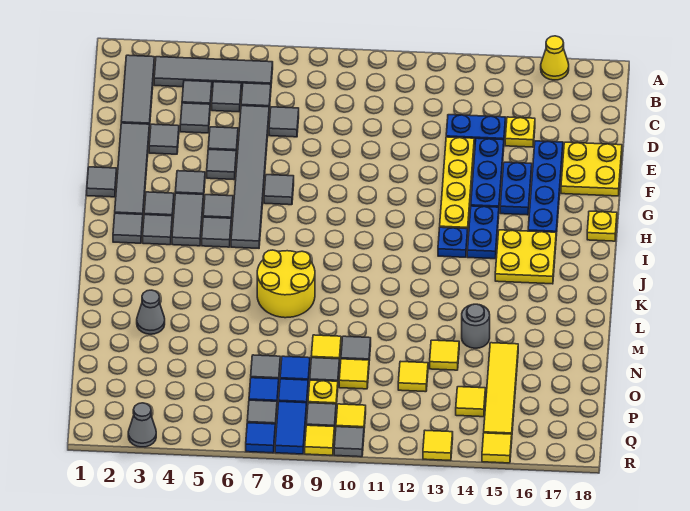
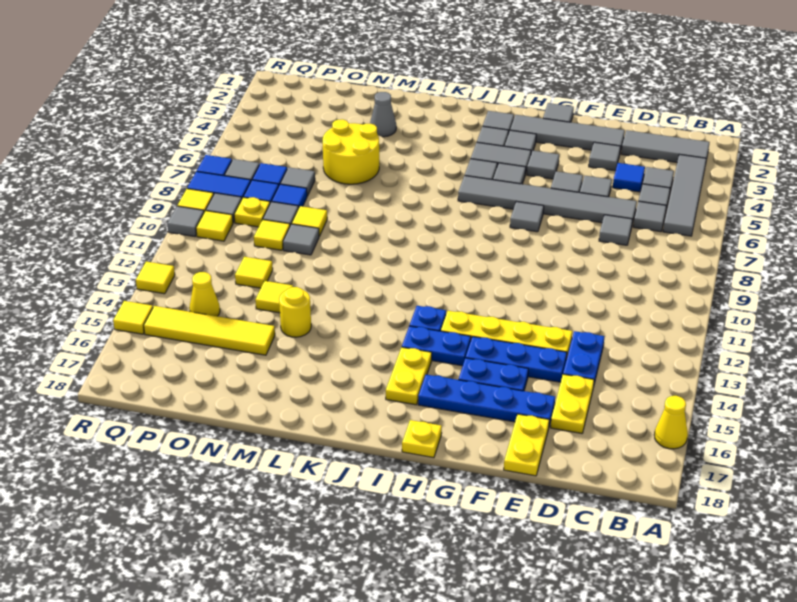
grey 1x1 tile [180,103,210,133] -> blue 1x1 tile [613,163,645,192]
yellow 1x1 plate [505,117,535,147] -> yellow 1x2 plate [551,374,594,433]
yellow 2x2 plate [561,142,622,196] -> yellow 1x2 plate [504,414,549,476]
yellow 2x2 plate [495,230,556,284] -> yellow 1x2 plate [386,347,432,405]
yellow 2x2 round brick [257,250,315,318] -> yellow 2x2 round brick moved to [323,119,379,184]
grey 1x1 round brick [462,304,490,348] -> yellow 1x1 round brick [279,287,311,337]
yellow 1x1 tile [456,387,485,417] -> yellow 1x1 cone [189,272,220,316]
grey 1x1 cone [128,403,156,447] -> none

